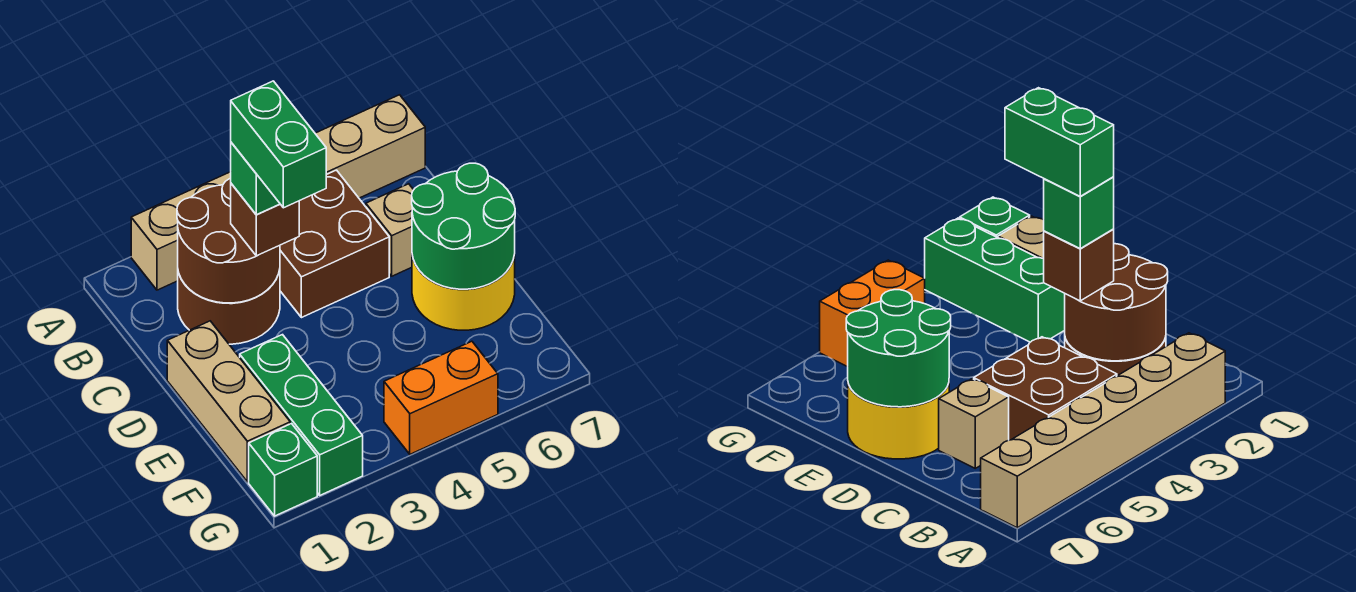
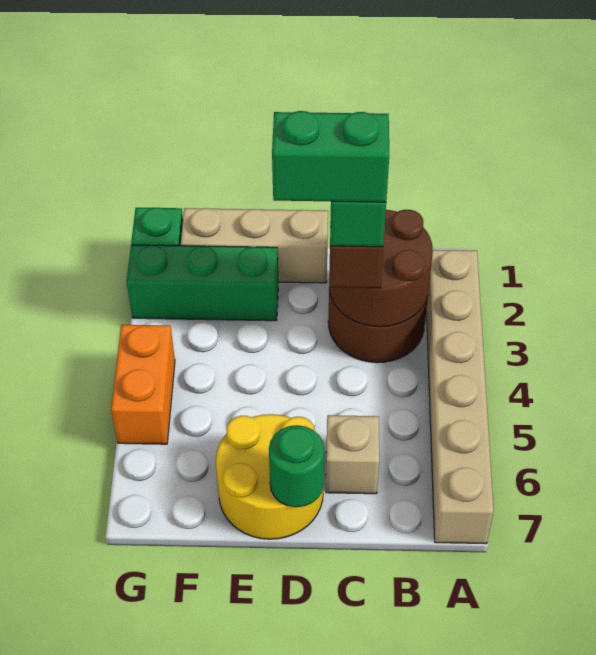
brown 2x2 brick [280,170,389,318] -> none
green 2x2 round brick [412,163,515,289] -> green 1x1 round brick [269,425,324,507]

